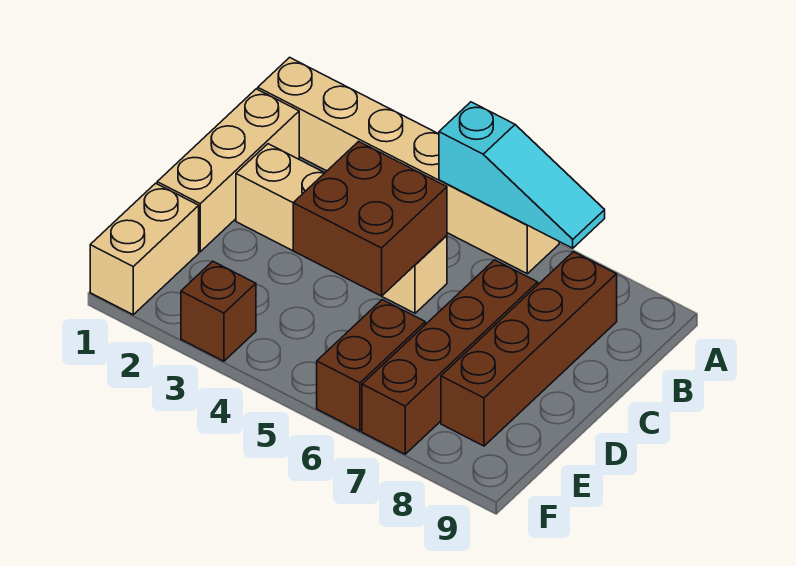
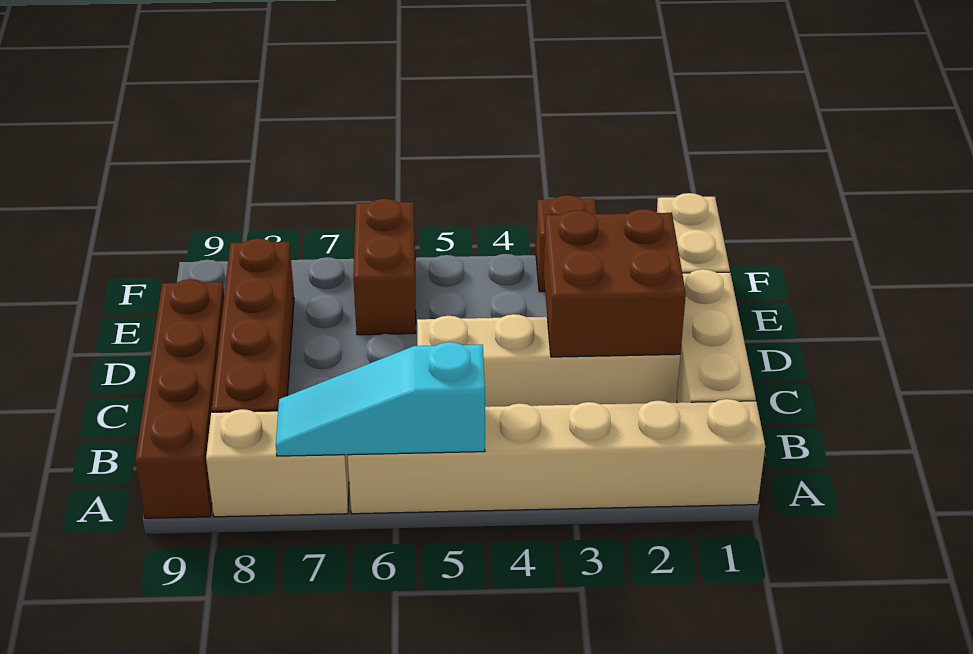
none -> tan 1x2 brick [206,409,349,517]
brown 2x2 brick [293,142,447,296] -> brown 2x2 brick moved to [544,209,686,357]
brown 1x4 brick [362,260,538,454] -> brown 1x4 brick moved to [135,279,224,518]

